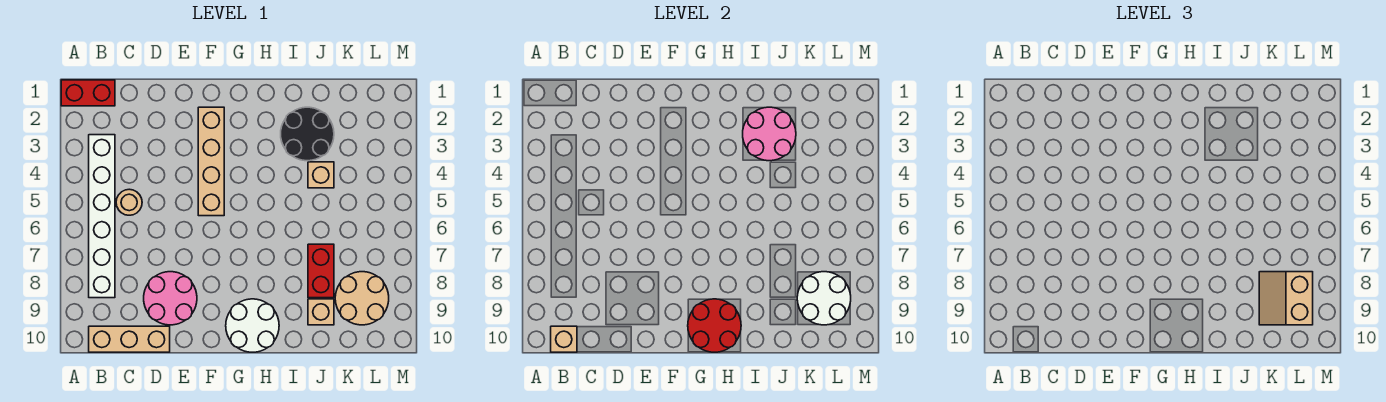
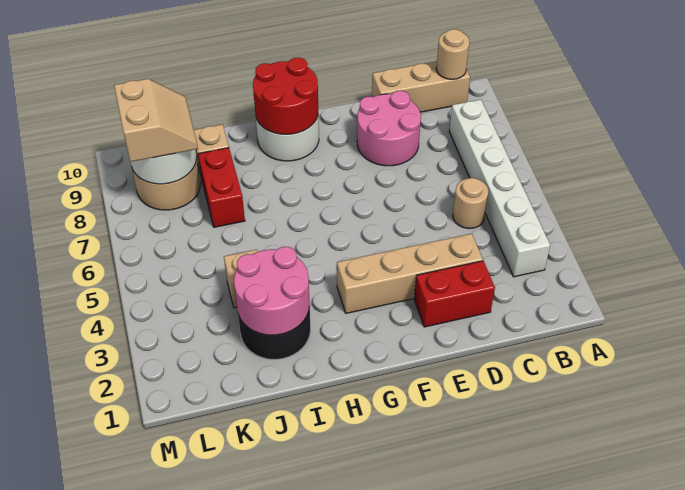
red 1x2 brick [61,80,115,106] -> red 1x2 brick moved to [414,261,495,327]
tan 1x1 brick [551,326,577,352] -> tan 1x1 round brick [436,29,469,79]
tan 1x4 brick [198,107,224,216] -> tan 1x4 brick turned to [337,234,483,313]

